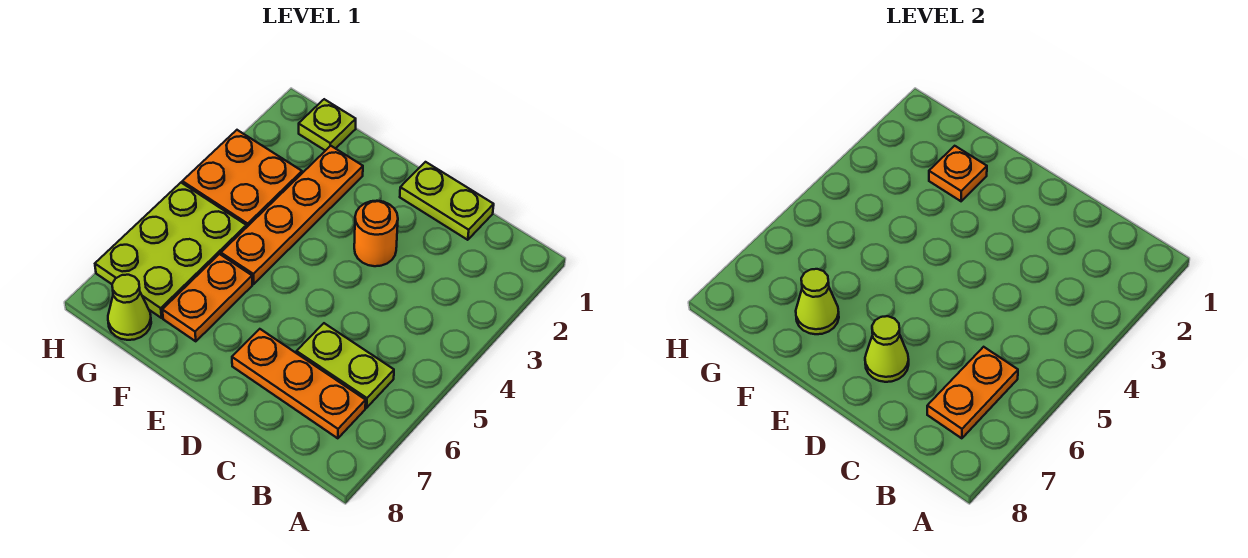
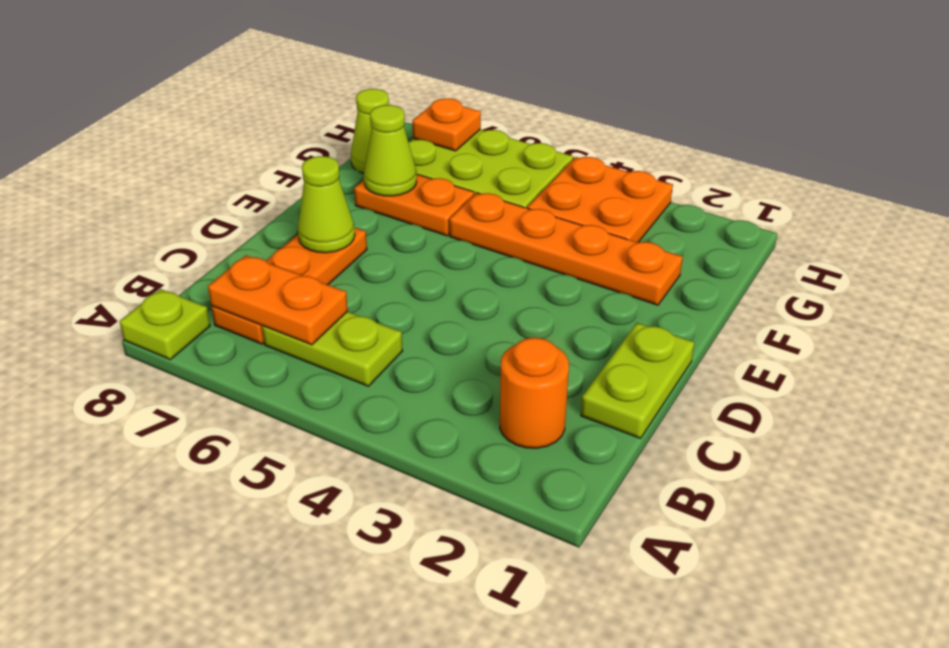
lime 1x2 plate [297,323,394,408] -> lime 1x2 plate turned to [262,312,403,386]
orange 1x1 round brick [354,201,398,266] -> orange 1x1 round brick moved to [500,338,569,448]
orange 1x1 plate [929,146,987,201] -> orange 1x1 plate moved to [412,99,481,151]
lime 1x1 plate [299,99,356,151] -> lime 1x1 plate moved to [120,289,210,360]

